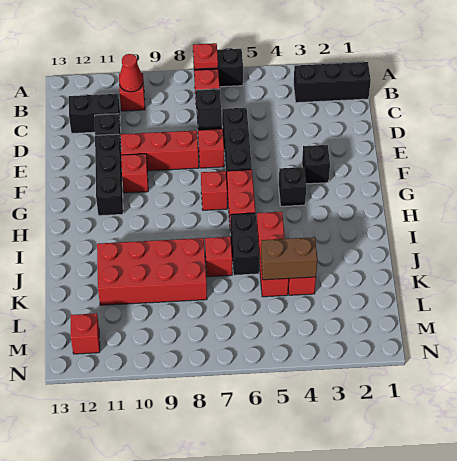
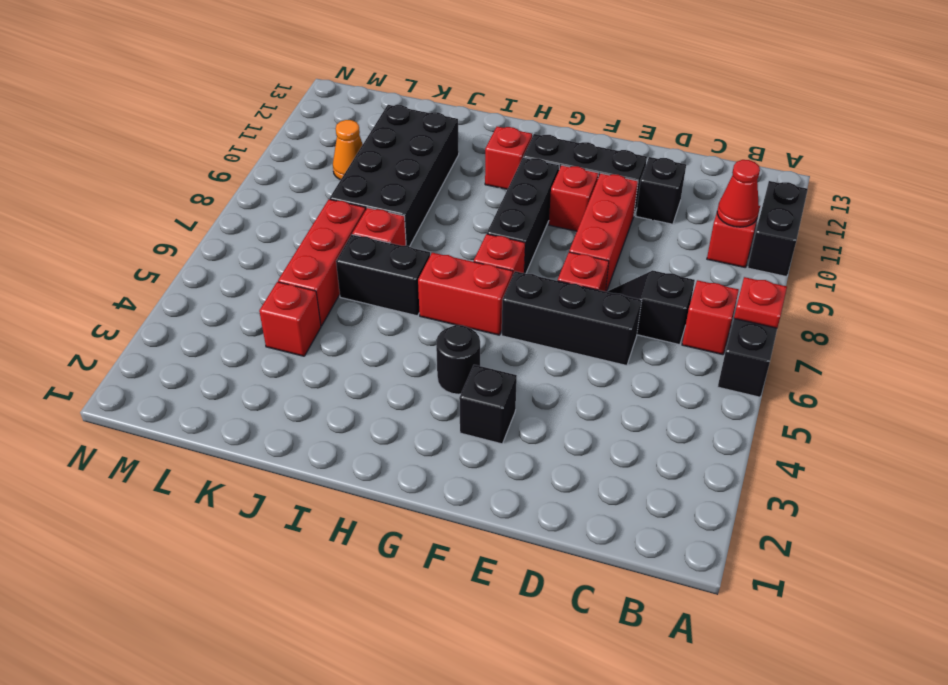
black 1x3 brick [293,62,371,103] -> black 1x3 brick moved to [487,157,559,274]
black 1x2 brick [69,94,121,133] -> black 1x2 brick moved to [748,181,808,277]
black 1x1 brick [279,167,306,206] -> black 1x1 round brick [436,325,480,394]
red 1x3 brick [257,212,289,297] -> red 1x3 brick turned to [278,199,366,326]
red 2x4 brick [97,238,207,305] -> black 2x4 brick [330,105,459,247]
brown 1x2 brick [261,237,317,280] -> none
none -> orange 1x1 cone [333,120,363,180]
red 1x1 brick [71,313,100,354] -> red 1x1 brick moved to [485,127,532,189]

